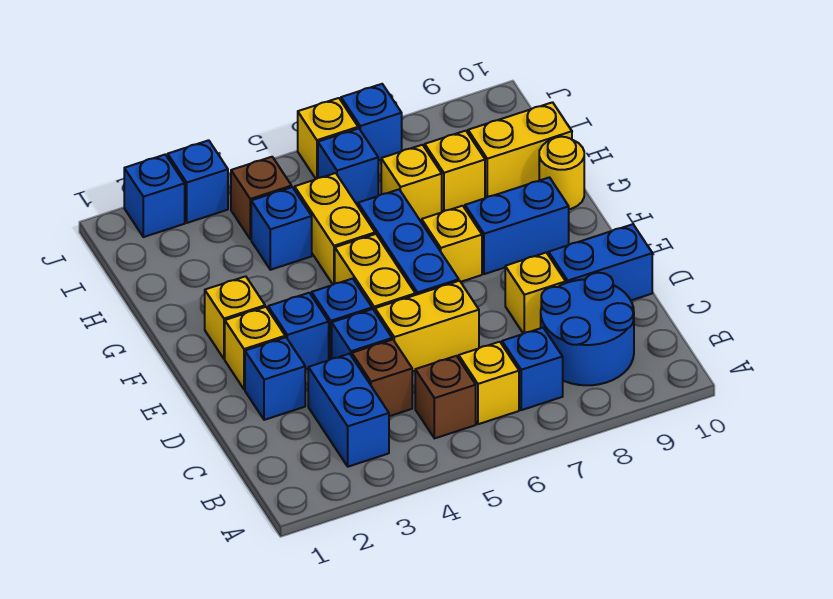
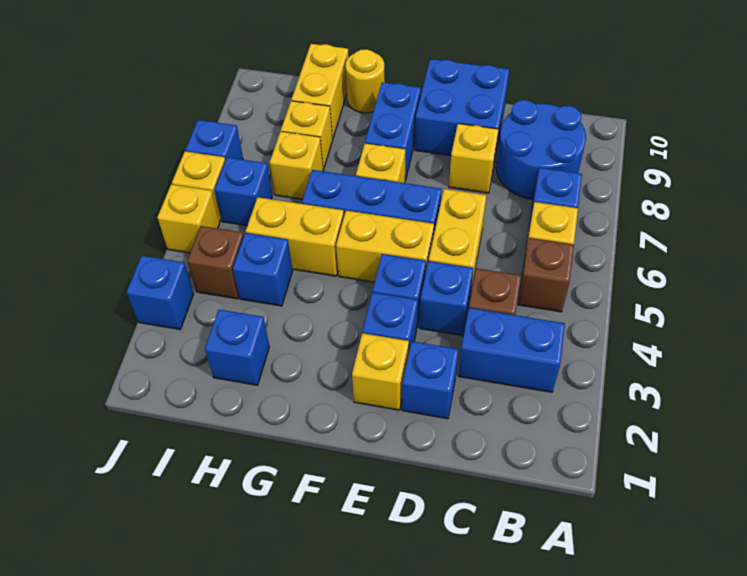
blue 1x2 brick [549,224,652,300] -> blue 2x2 brick [415,59,509,156]
yellow 1x1 brick [205,276,265,359] -> yellow 1x1 brick moved to [157,184,220,253]
blue 1x1 brick [124,155,185,237] -> blue 1x1 brick moved to [205,310,270,385]

